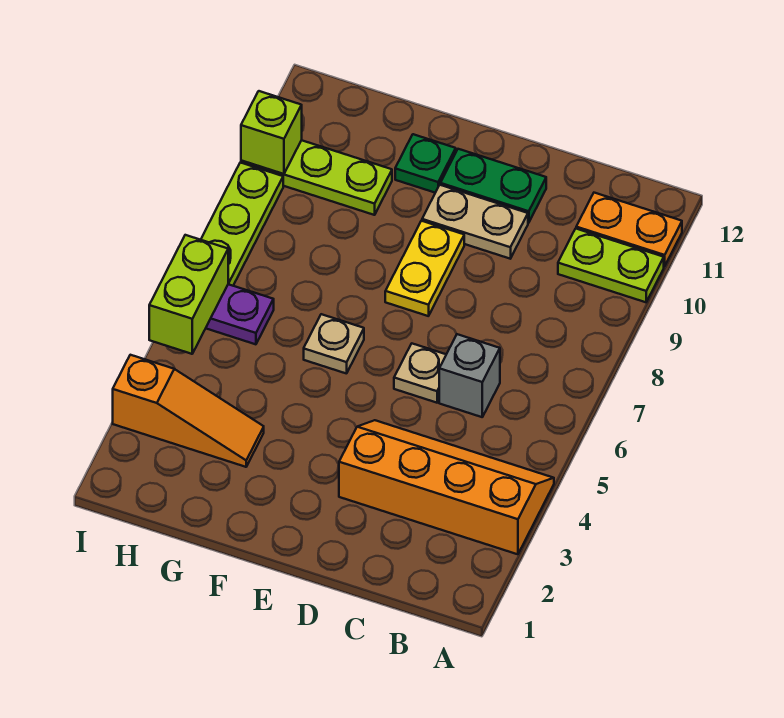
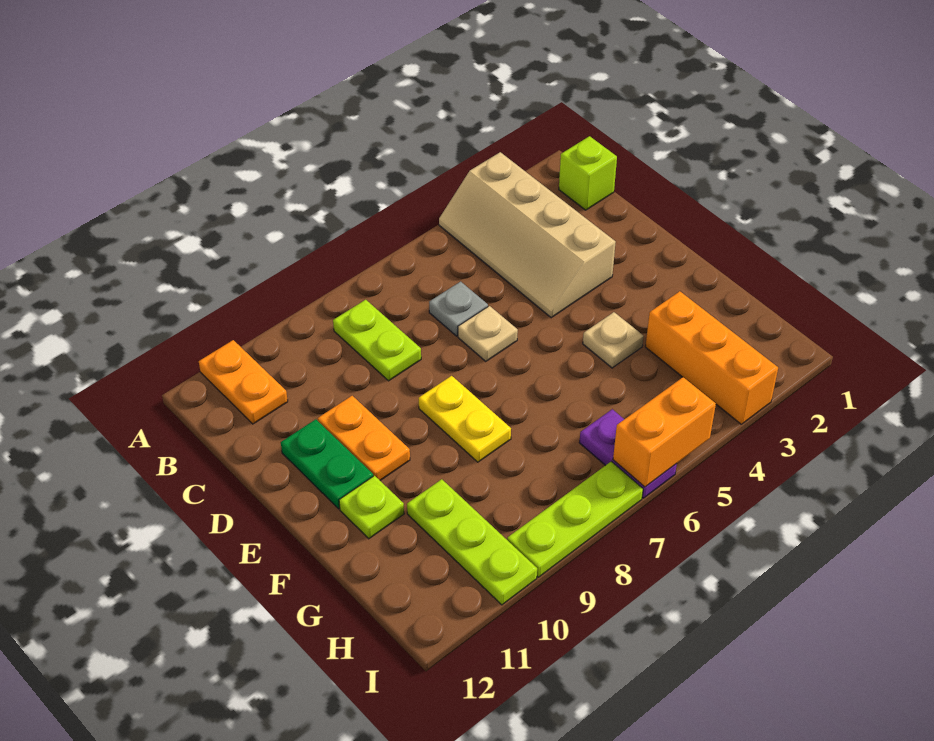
orange 2x4 slope [339,420,554,554] -> tan 2x4 slope [439,152,616,318]
lime 1x2 plate [558,229,664,302] -> lime 1x2 plate moved to [333,300,421,381]
grey 1x1 brick [439,334,500,417] -> grey 1x1 plate [429,282,488,336]
tan 1x2 plate [422,185,528,259] -> orange 1x2 plate [318,396,410,480]
yellow 1x2 plate [385,221,464,316] -> yellow 1x2 plate turned to [419,376,511,462]
tan 1x1 plate [304,314,364,374] -> tan 1x1 plate moved to [583,312,644,368]
green 1x1 plate [395,134,456,193] -> lime 1x1 plate [339,476,404,539]
orange 1x3 slope [113,355,264,467] -> orange 1x3 brick [645,291,778,424]
lime 1x2 brick [149,235,228,354] -> orange 1x2 brick [613,377,716,487]
lime 1x1 brick [241,91,302,174] -> lime 1x1 brick moved to [559,136,617,210]

